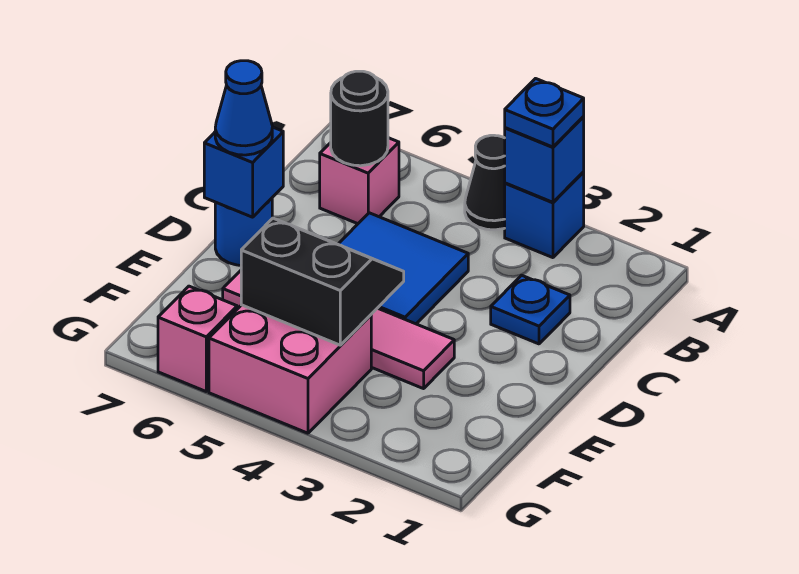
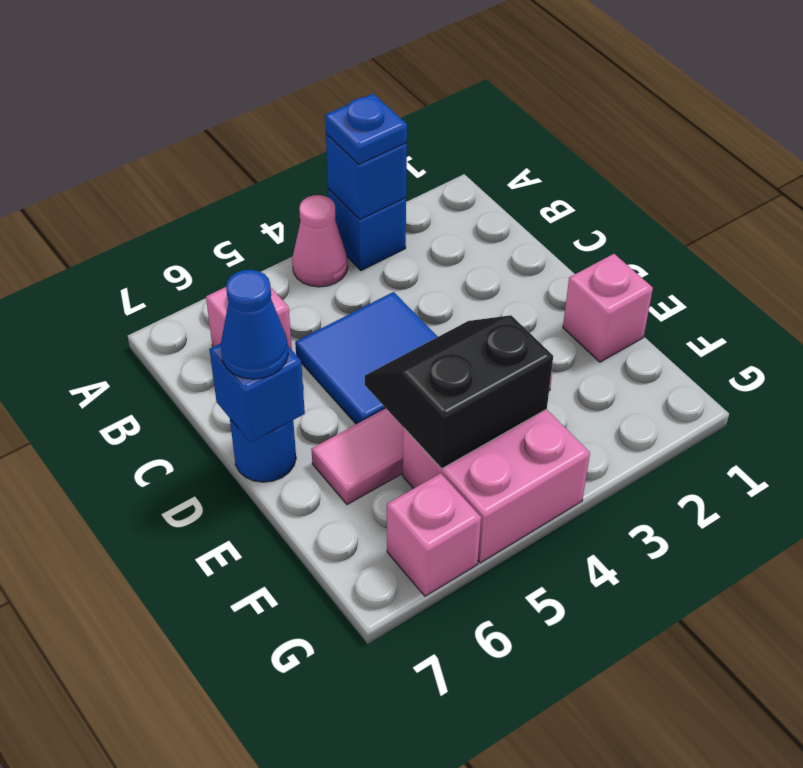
black 1x1 cone [465,135,505,230] -> pink 1x1 cone [292,195,348,287]
black 1x1 round brick [331,71,388,166] -> none
blue 1x1 plate [491,275,570,344] -> none
none -> pink 1x1 brick [563,254,653,362]

